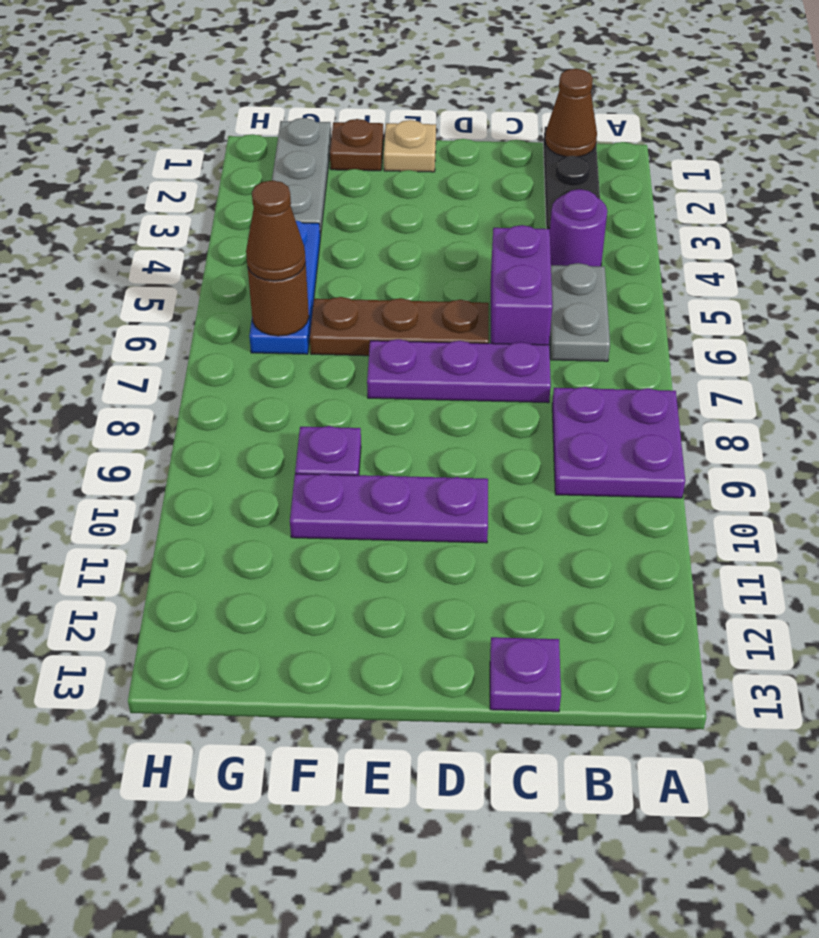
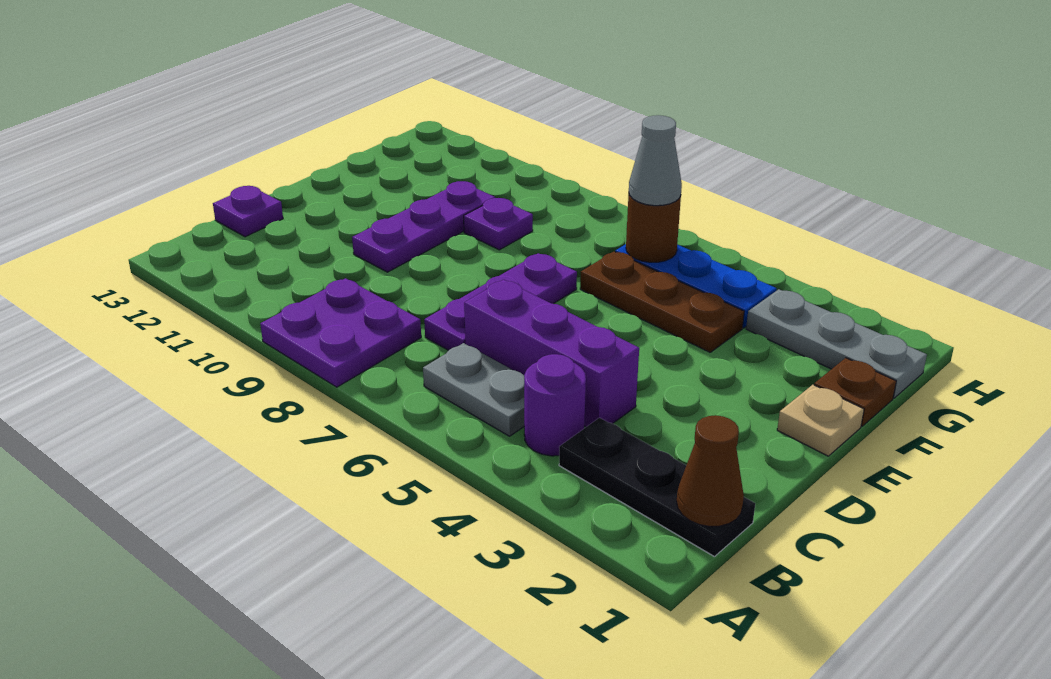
purple 1x2 brick [491,225,552,345] -> purple 1x3 brick [464,280,639,427]
brown 1x3 plate [310,297,489,356] -> brown 1x3 plate turned to [580,252,744,352]
brown 1x1 cone [246,180,306,281] -> grey 1x1 cone [629,115,682,206]

